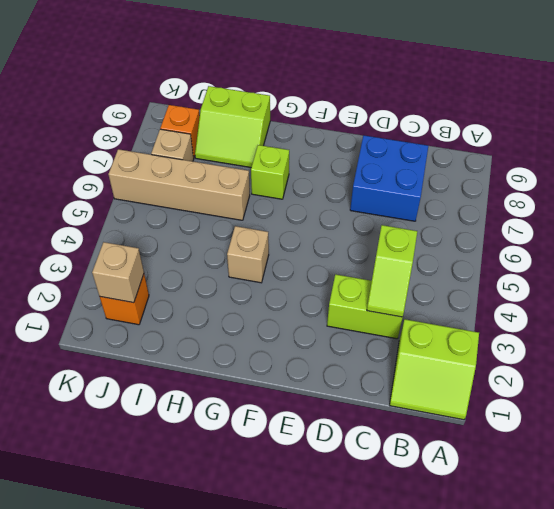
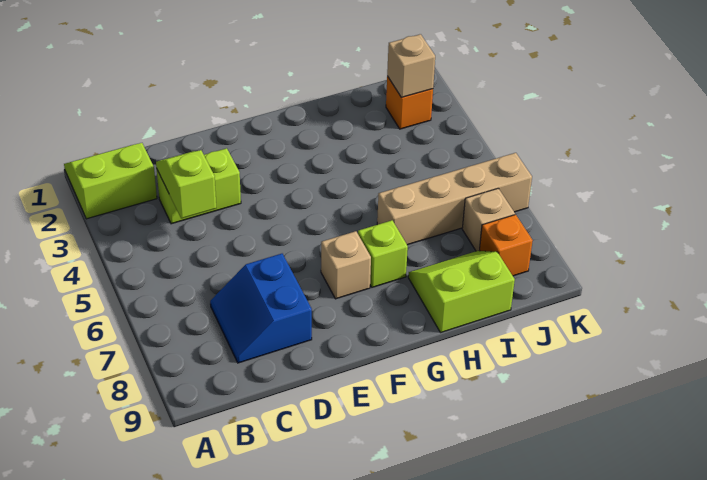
blue 2x2 brick [350,135,428,221] -> blue 2x2 slope [210,254,312,363]
tan 1x1 brick [227,226,269,283] -> tan 1x1 brick moved to [321,231,371,299]

